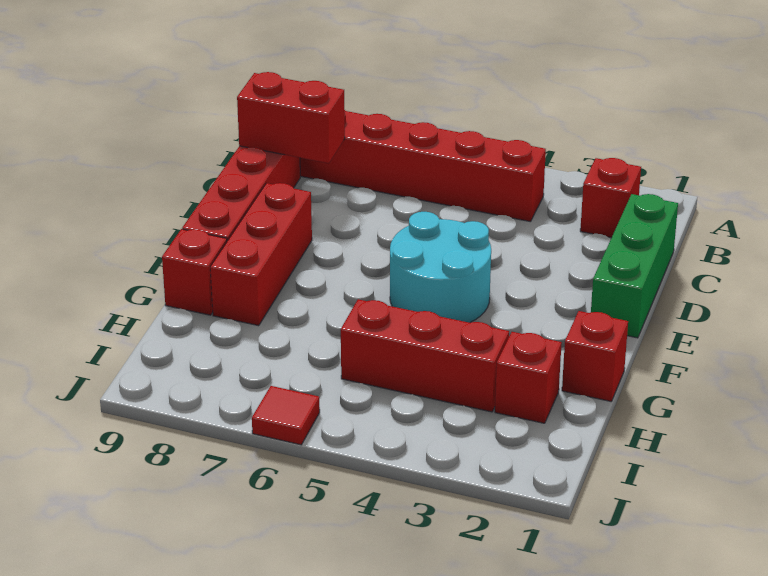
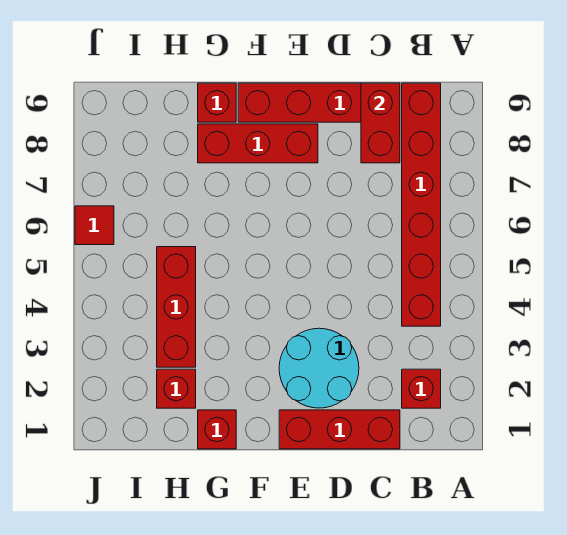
green 1x3 brick [591,194,678,338] -> red 1x3 brick [279,410,400,449]
cyan 2x2 round brick [390,212,491,323] -> cyan 2x2 round brick moved to [279,328,359,408]

